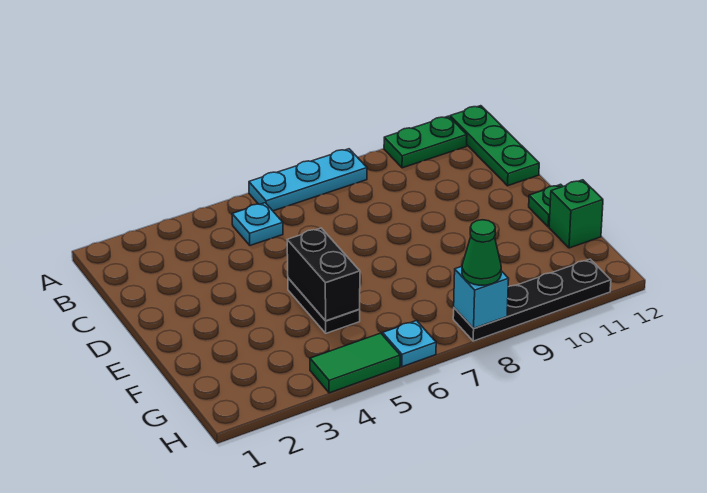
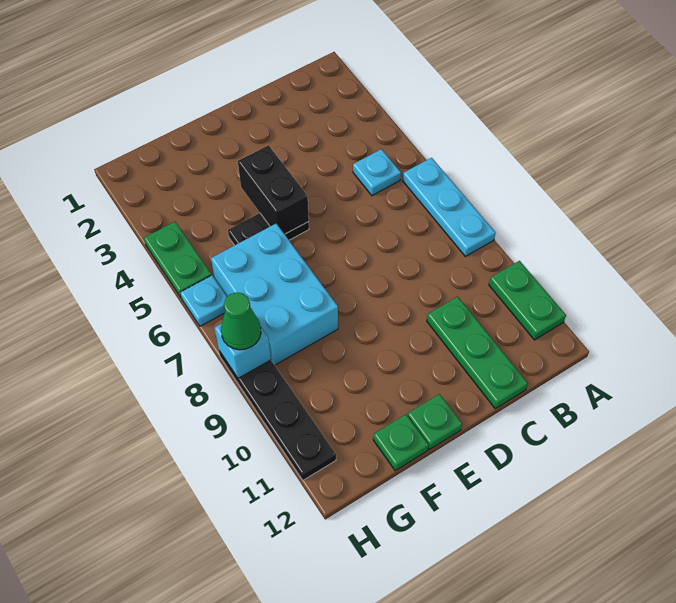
green 1x3 plate [450,106,539,186] -> green 1x3 plate turned to [427,297,528,409]
black 1x2 brick [287,228,360,321] -> black 1x2 brick turned to [238,145,309,234]
none -> cyan 2x3 brick [211,224,338,365]
green 1x1 brick [549,180,603,248] -> green 1x1 plate [373,415,429,471]
green 1x2 tile [310,333,400,393] -> green 1x2 plate [144,222,212,297]

